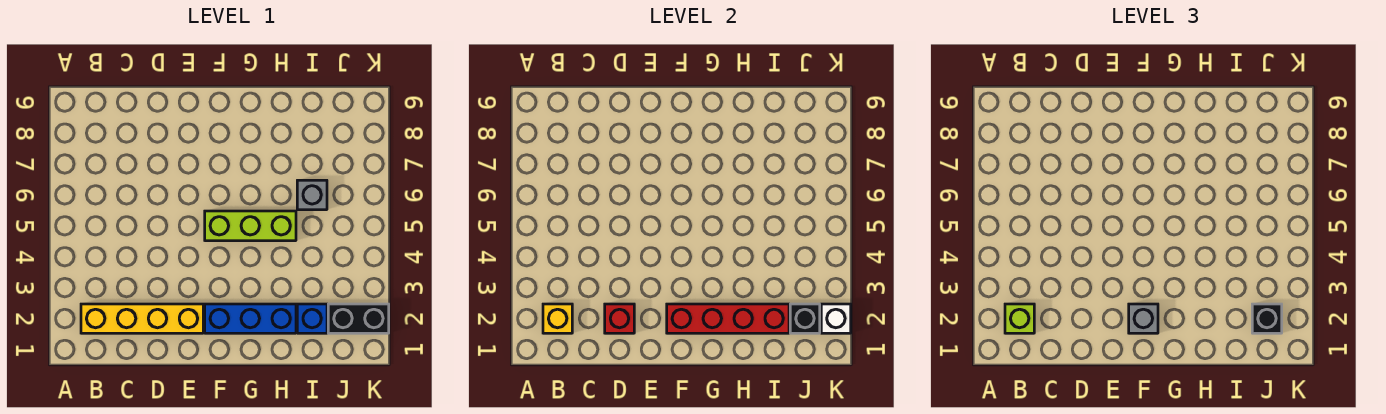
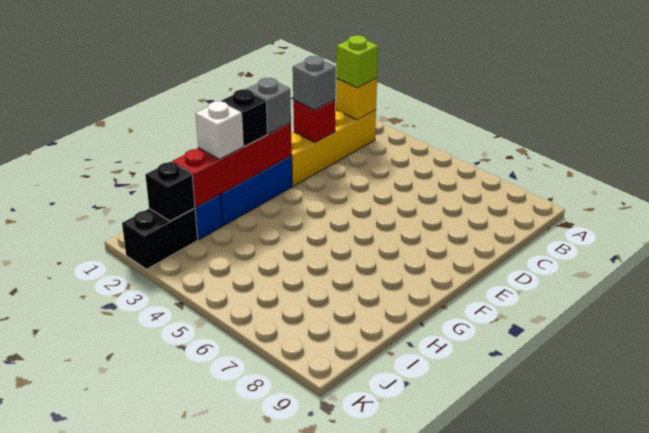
lime 1x3 brick [205,211,296,241] -> none
grey 1x1 brick [297,180,327,210] -> grey 1x1 brick moved to [293,56,336,110]
black 1x1 brick [1252,304,1282,333] -> black 1x1 brick moved to [221,89,268,146]
white 1x1 brick [821,304,851,333] -> white 1x1 brick moved to [196,101,243,159]

